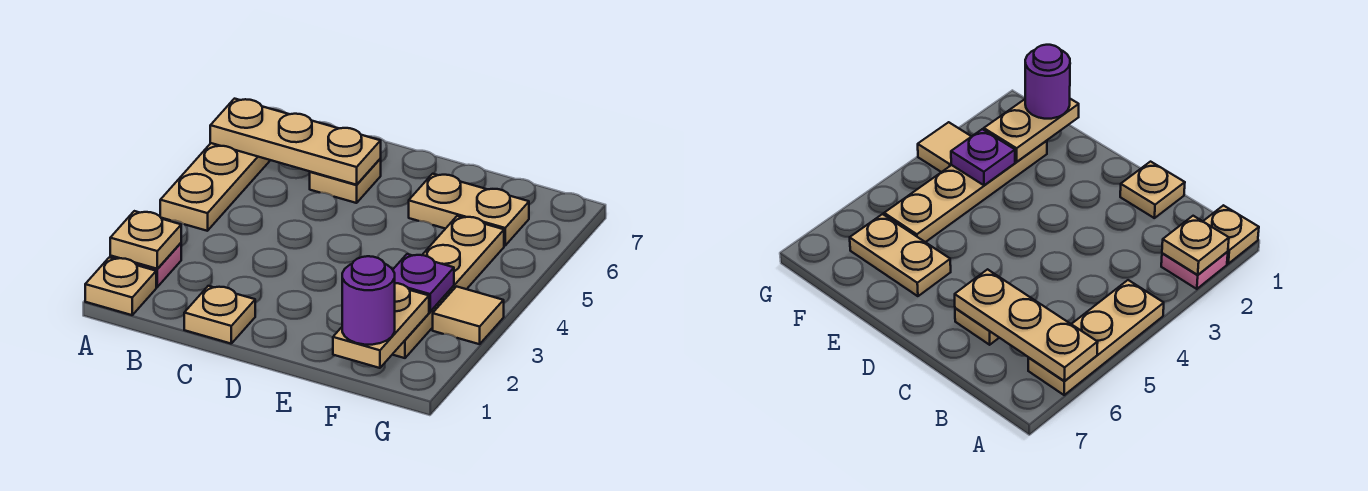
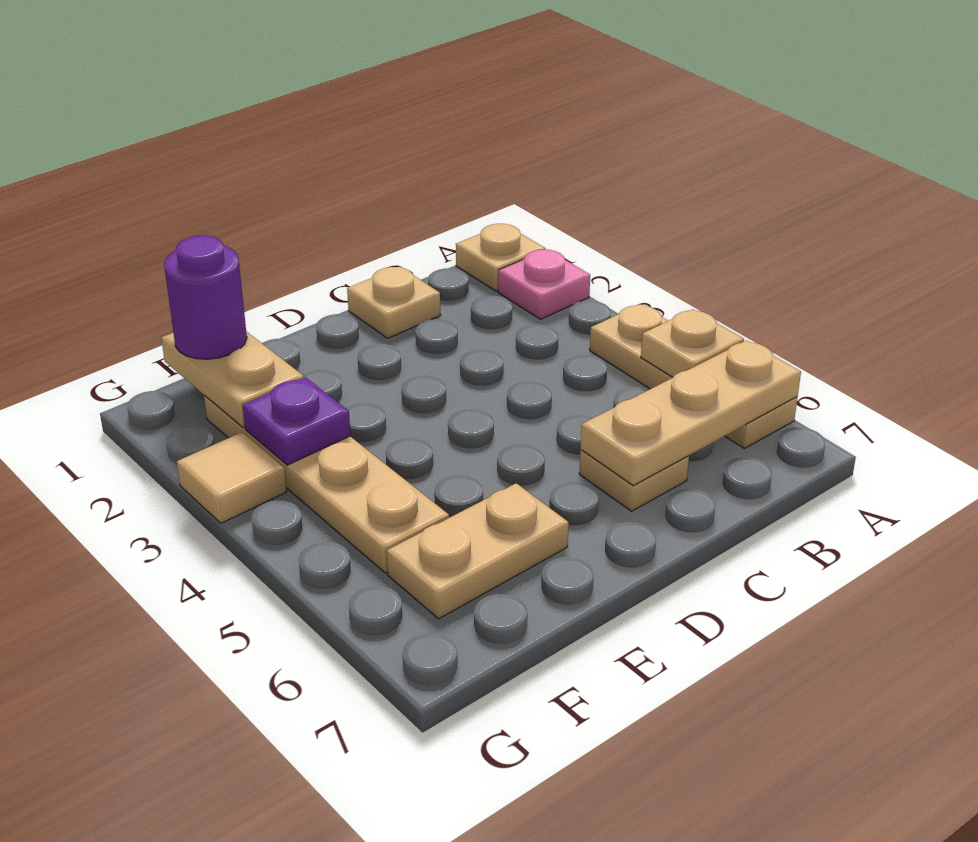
tan 1x1 plate [110,211,181,269] -> tan 1x1 plate moved to [641,309,744,377]

